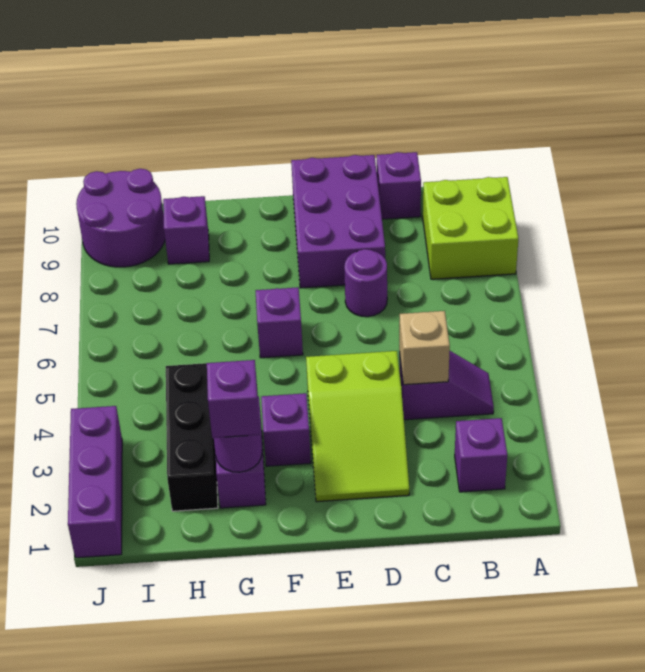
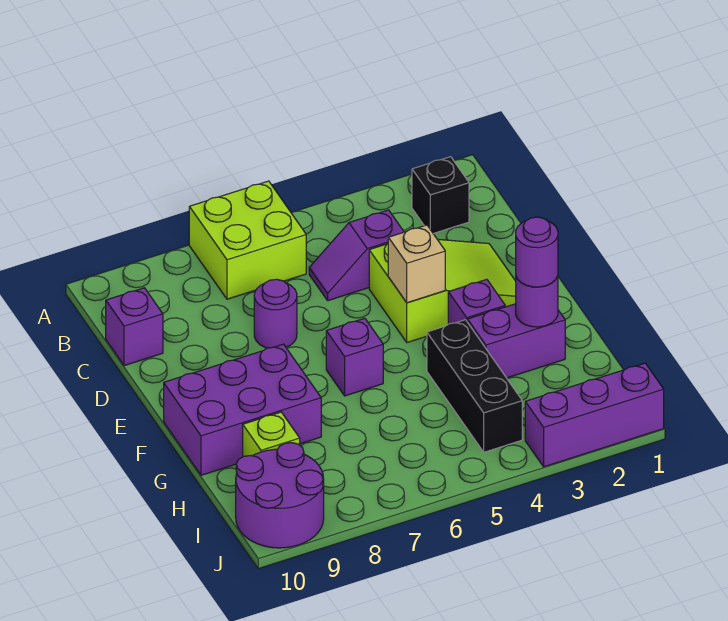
lime 2x2 brick [423,177,518,279] -> lime 2x2 brick moved to [189,181,306,299]
purple 1x1 brick [455,418,507,492] -> black 1x1 brick [412,157,469,234]
purple 1x2 slope [399,351,494,420] -> purple 1x2 slope turned to [309,210,404,301]
tan 1x1 brick [399,311,450,385] -> tan 1x1 brick moved to [388,225,445,303]
purple 2x3 brick [291,155,385,288] -> purple 2x3 brick moved to [164,344,321,475]
purple 1x1 brick [207,360,260,438] -> purple 1x1 round brick [516,217,558,287]
black 1x3 brick [166,363,218,511] -> black 1x3 brick turned to [427,320,522,452]
purple 1x1 brick [163,196,209,264] -> lime 1x1 brick [243,412,300,457]

